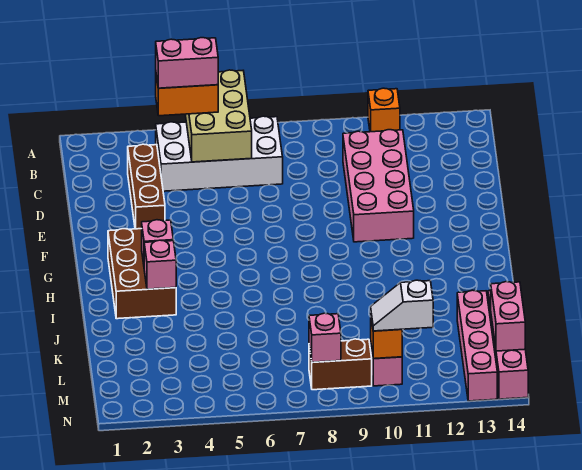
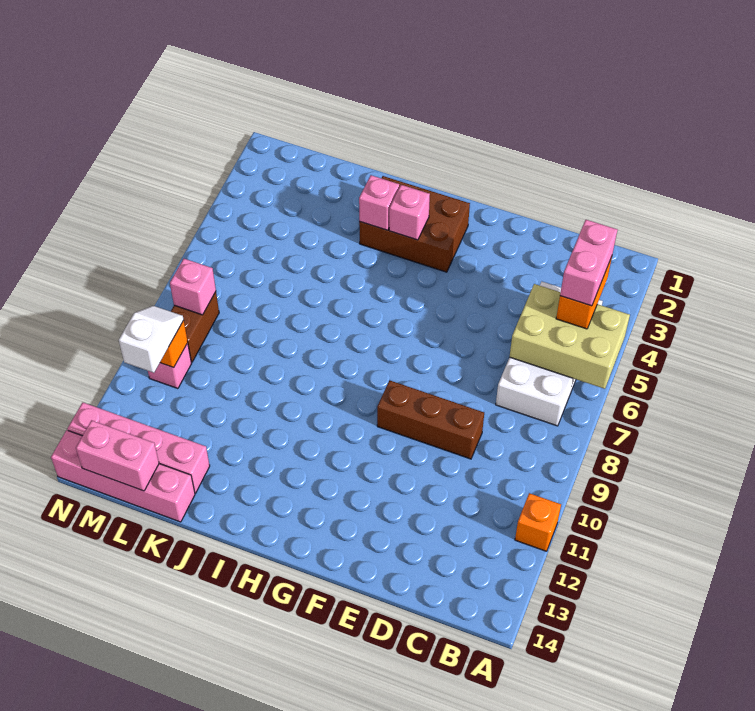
brown 1x3 brick [128,144,165,229] -> brown 1x3 brick moved to [377,380,484,459]
pink 2x4 brick [343,130,414,242] -> none

